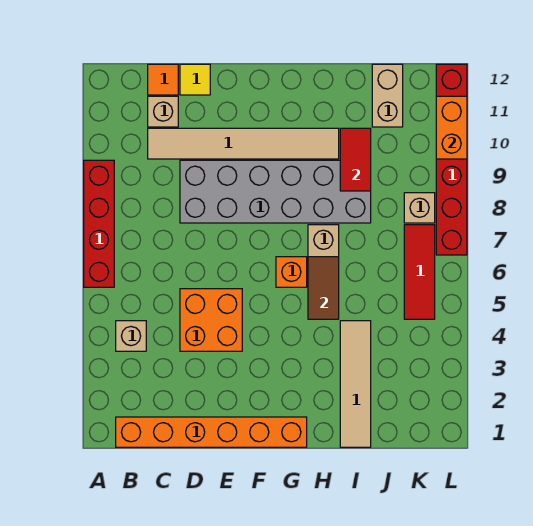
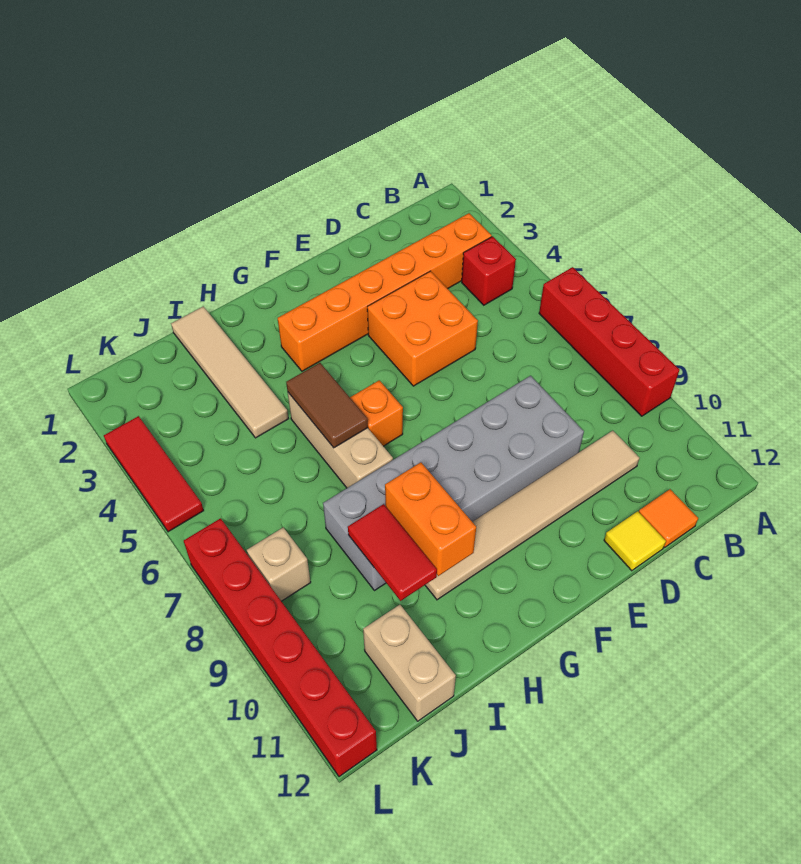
orange 1x6 brick [116,417,307,447] -> orange 1x6 brick moved to [278,213,492,371]
tan 1x1 brick [116,321,146,351] -> red 1x1 brick [462,236,516,305]
tan 1x1 brick [148,96,178,127] -> none
red 1x3 tile [404,225,435,319] -> red 1x3 tile moved to [104,416,204,532]
orange 1x2 brick [436,96,467,159] -> orange 1x2 brick moved to [385,462,476,576]

